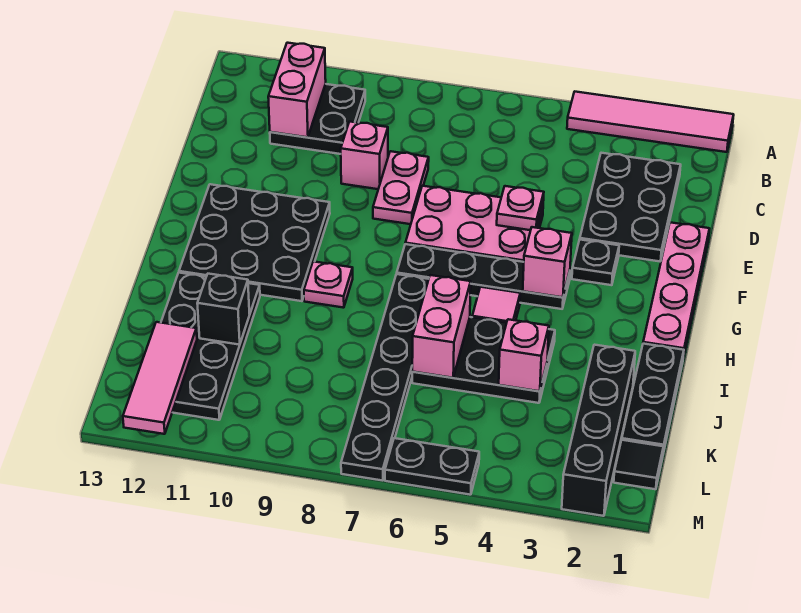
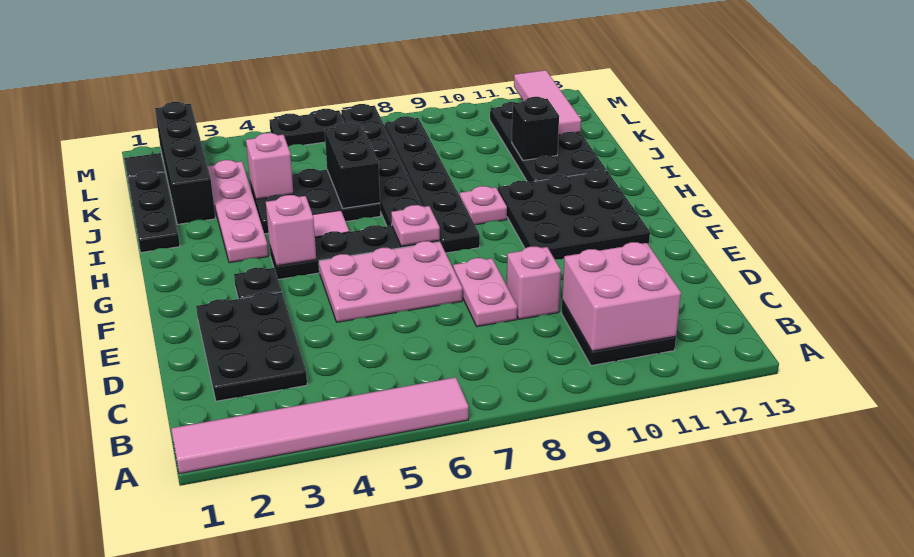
pink 1x4 tile [567,92,734,152] -> pink 1x6 tile [171,377,469,474]
pink 1x2 brick [268,43,326,137] -> pink 2x2 brick [562,242,681,351]
pink 1x4 plate [643,222,709,358] -> pink 1x4 plate moved to [208,160,268,263]
pink 1x1 plate [497,186,544,230] -> pink 1x1 plate moved to [391,205,440,246]
none -> black 1x6 plate [385,116,480,253]
pink 1x2 brick [412,275,471,378] -> black 1x2 brick [325,122,380,208]

